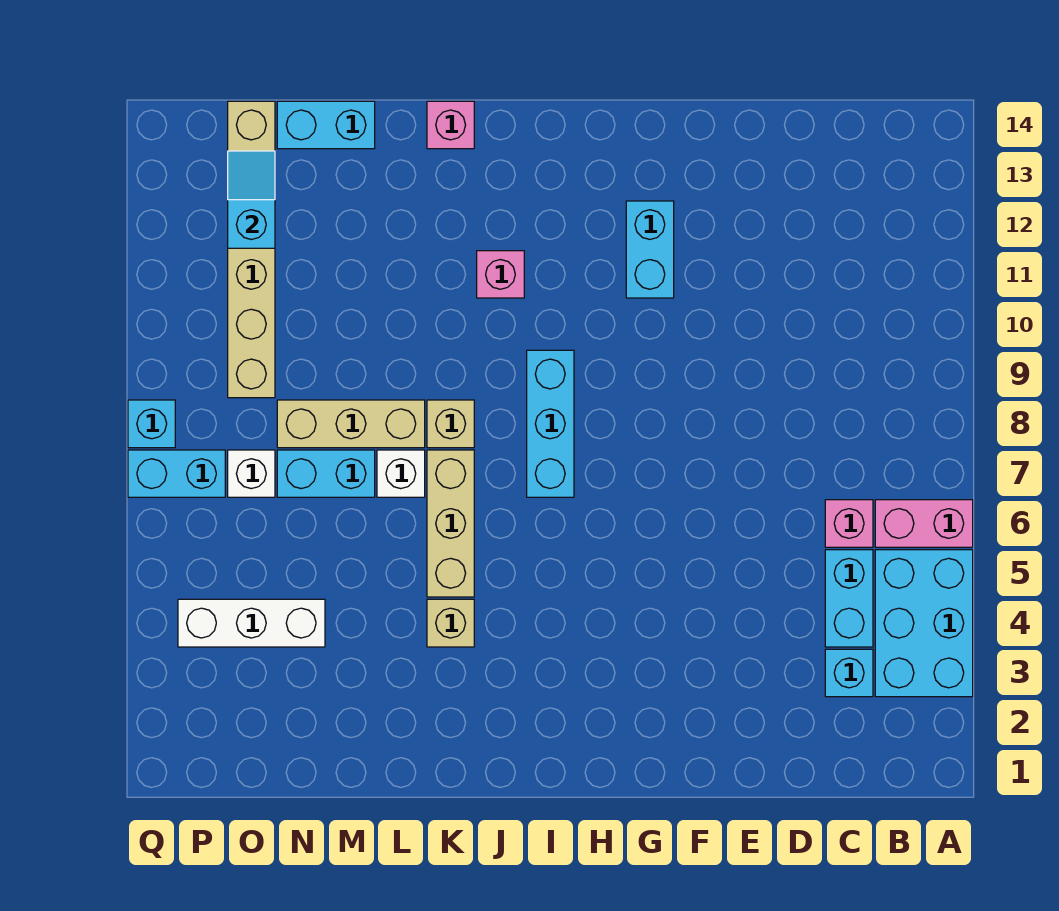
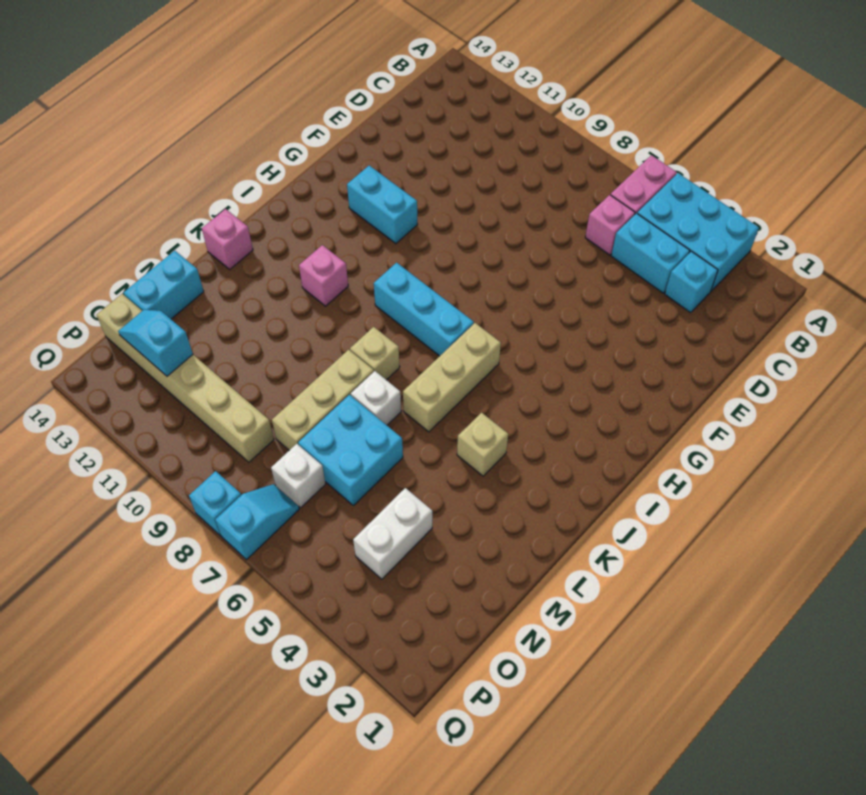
tan 1x3 brick [427,450,474,597] -> tan 1x3 brick turned to [403,323,501,432]
cyan 1x2 brick [277,450,375,497] -> cyan 2x2 brick [298,395,403,505]
white 1x3 brick [178,599,325,647] -> white 1x2 brick [353,488,432,579]
cyan 1x2 brick [128,450,225,497] -> cyan 1x2 slope [215,484,299,560]

